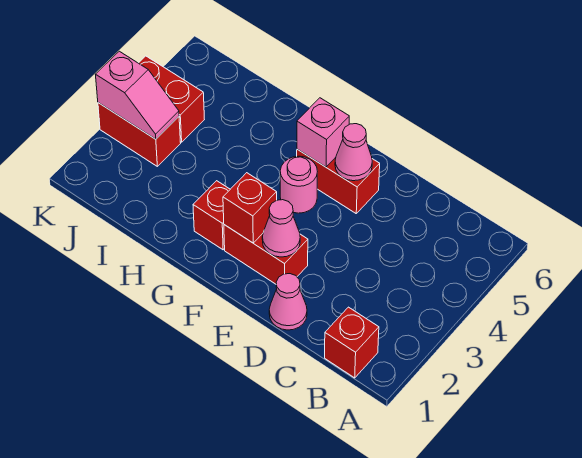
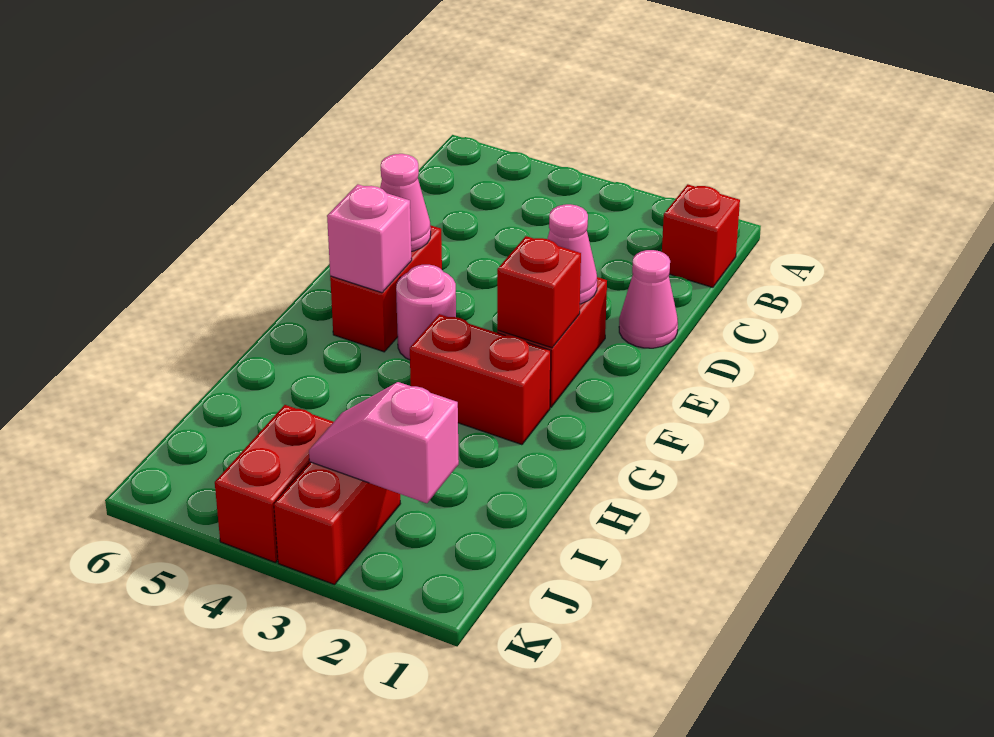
red 1x1 brick [193,181,230,250] -> red 1x2 brick [410,314,551,445]
pink 1x2 slope [96,51,179,139] -> pink 1x2 slope turned to [309,382,459,503]

